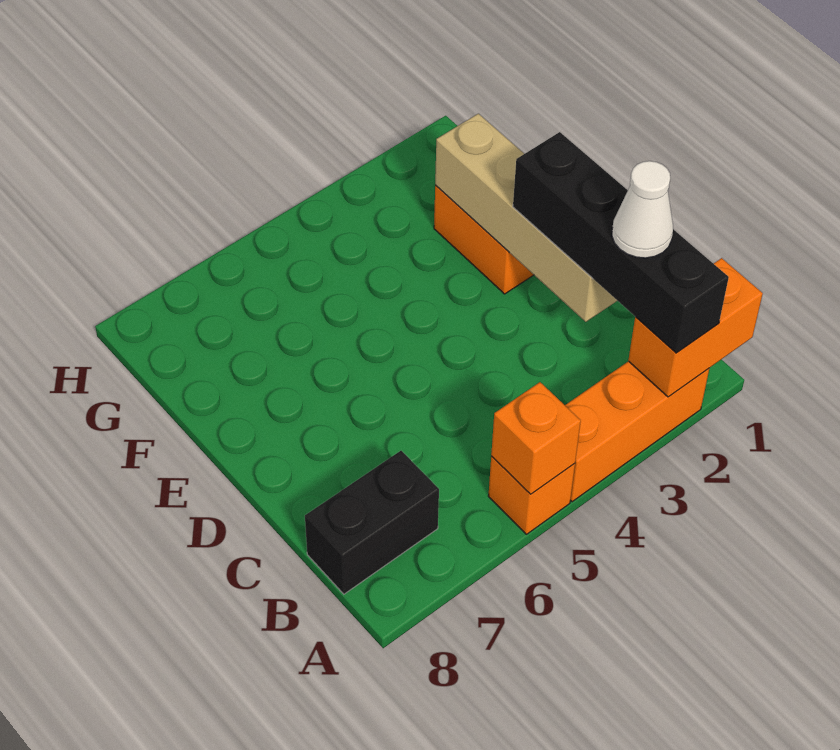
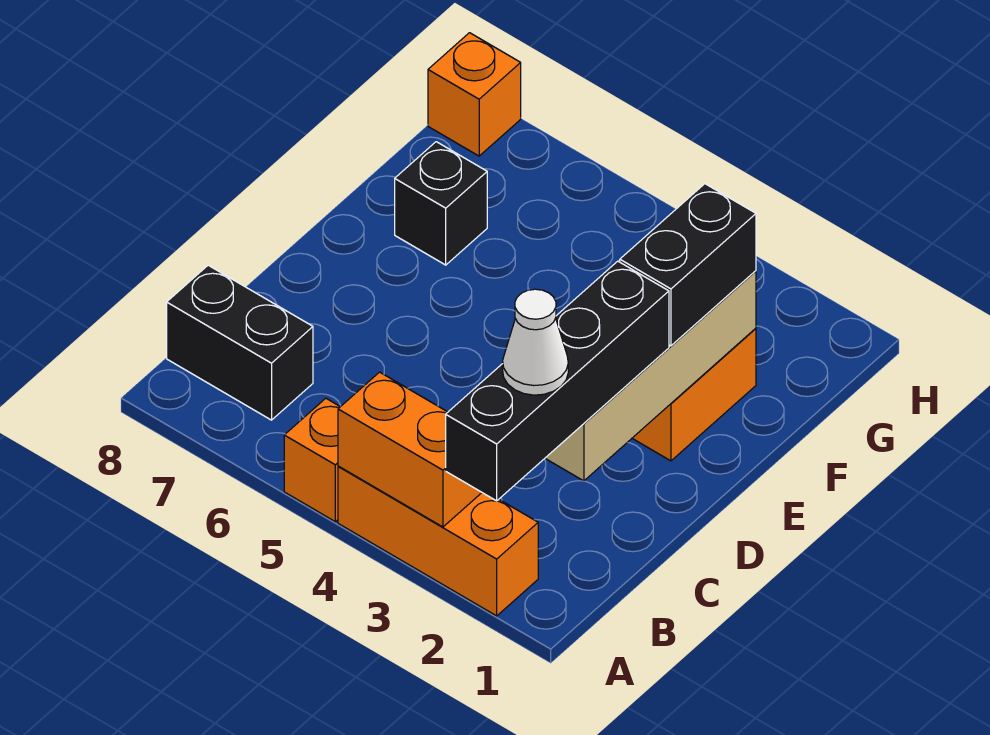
orange 1x2 brick [628,258,763,397] -> orange 1x2 brick moved to [338,372,482,527]
orange 1x1 brick [491,382,581,494] -> orange 1x1 brick moved to [428,33,521,156]
none -> black 1x2 brick [620,184,756,346]
none -> black 1x1 brick [395,142,487,265]

